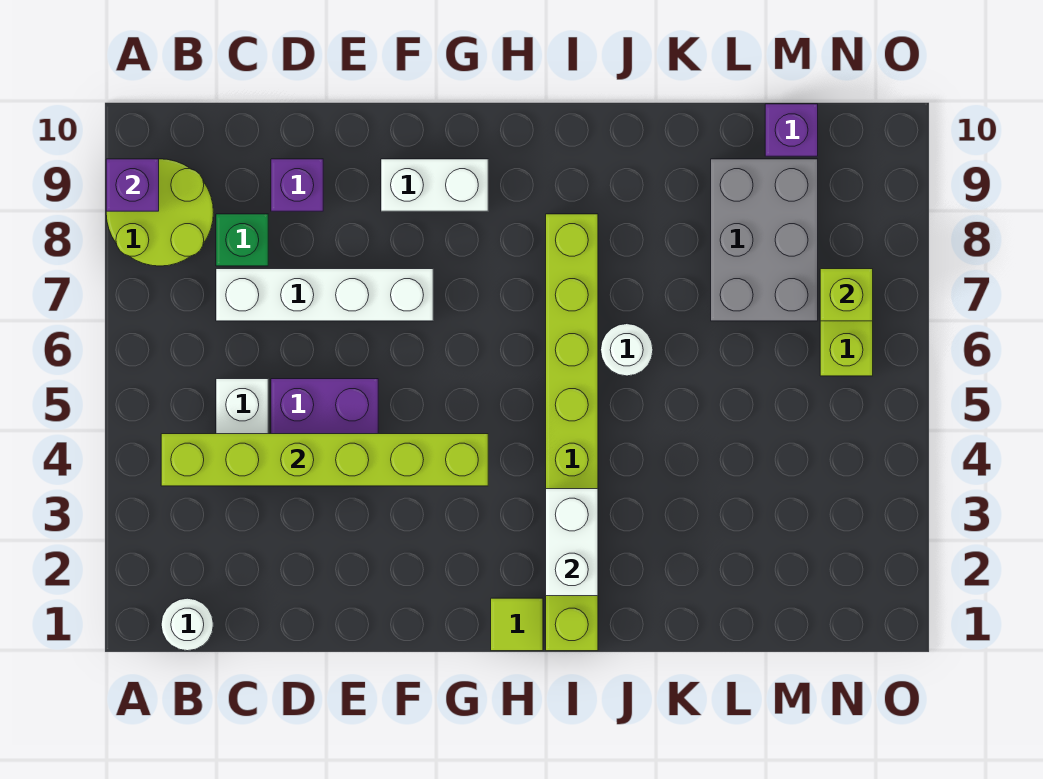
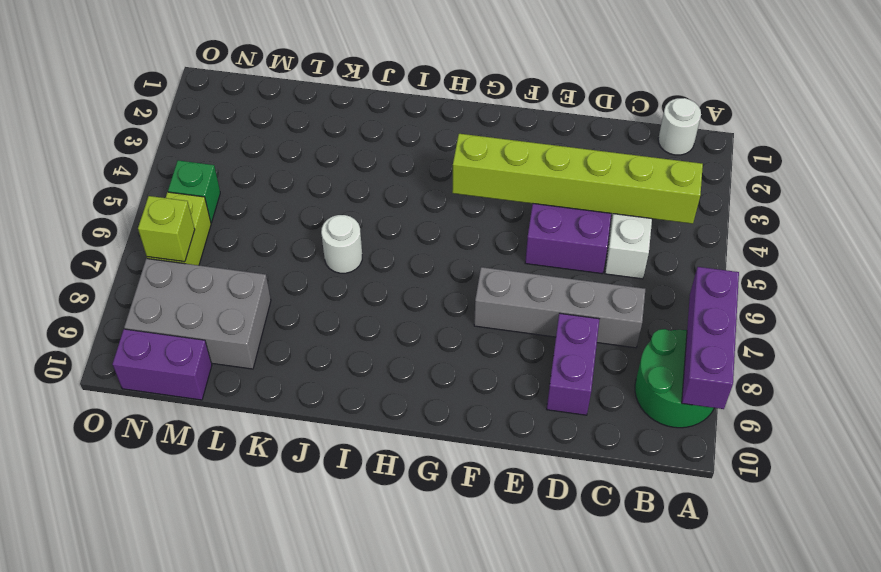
lime 2x2 round brick [106,159,213,266] -> green 2x2 round brick [635,329,714,428]
purple 1x1 brick [106,159,159,211] -> purple 1x3 brick [682,267,739,409]
white 1x4 brick [216,269,433,321] -> grey 1x4 brick [474,267,645,348]
green 1x1 brick [216,214,268,266] -> green 1x1 brick moved to [168,160,220,223]
purple 1x1 brick [271,159,323,211] -> purple 1x2 brick [547,313,599,415]
white 1x2 brick [381,159,488,211] -> none
lime 1x1 tile [491,598,543,651] -> none
lime 1x8 brick [546,214,598,651] -> none
white 1x2 brick [546,489,598,596] -> none
grey 2x3 brick [711,159,818,321] -> grey 2x3 brick turned to [124,259,271,369]
purple 1x1 brick [765,104,818,156] -> purple 1x2 brick [113,329,212,400]

